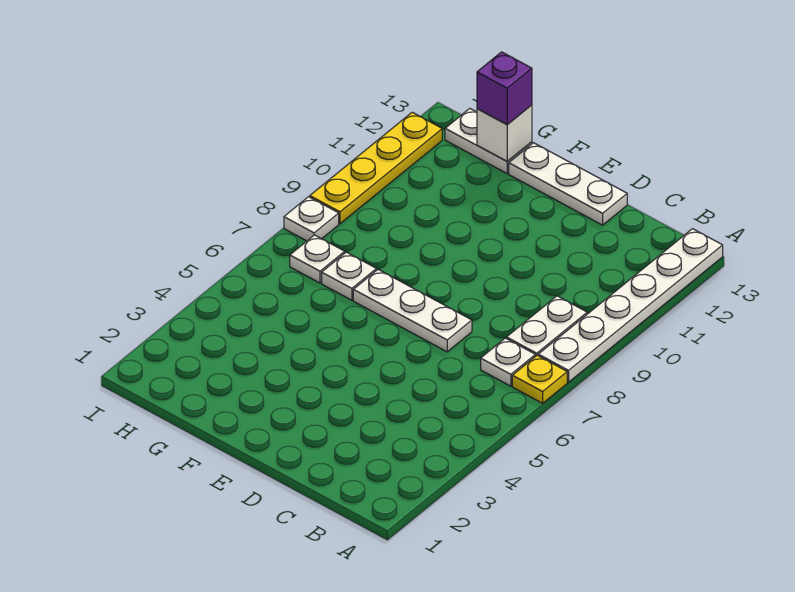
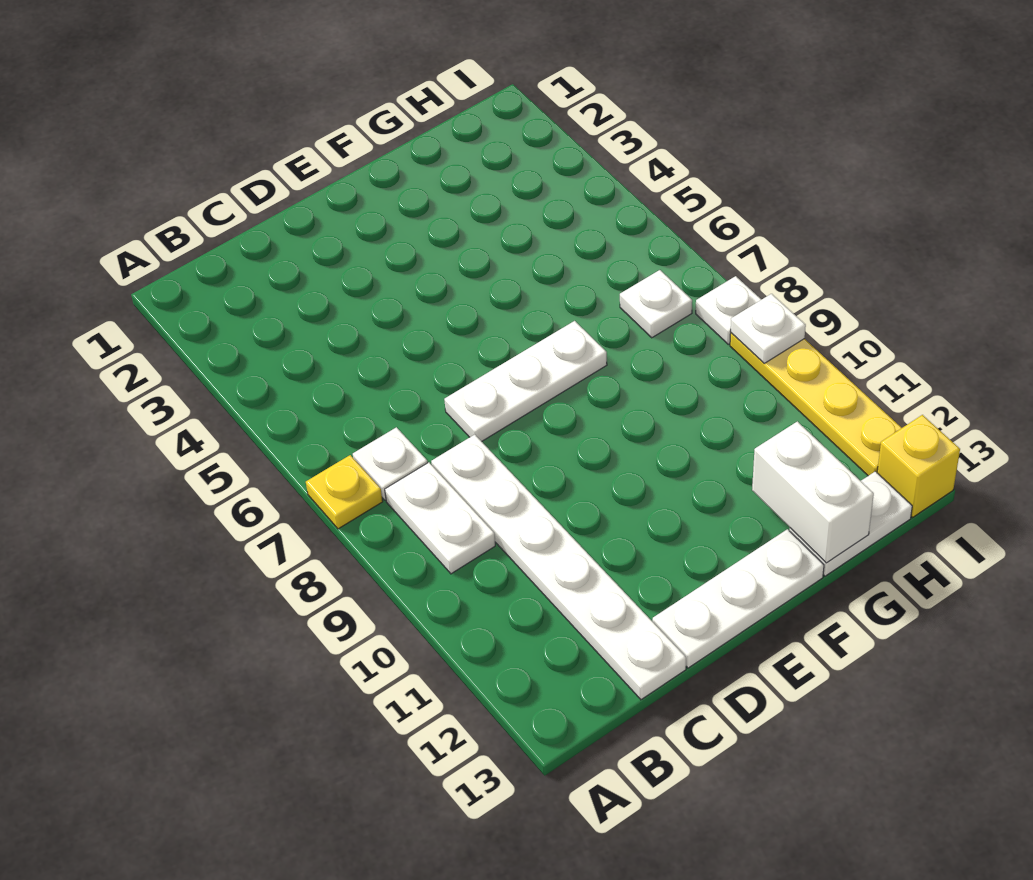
white 1x6 plate [538,229,723,382] -> white 1x6 plate moved to [431,435,686,700]
white 1x1 plate [322,252,377,300] -> white 1x1 plate moved to [731,294,806,363]
white 1x1 brick [477,105,532,161] -> white 1x2 brick [752,421,874,563]
purple 1x1 brick [477,52,532,125] -> none
none -> yellow 1x1 brick [877,415,960,517]

